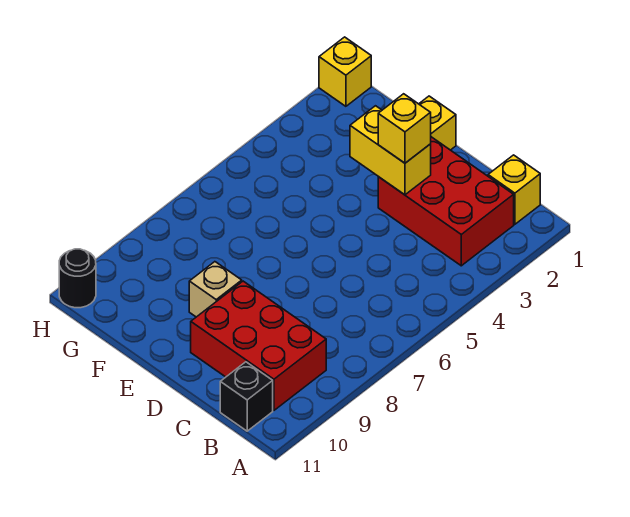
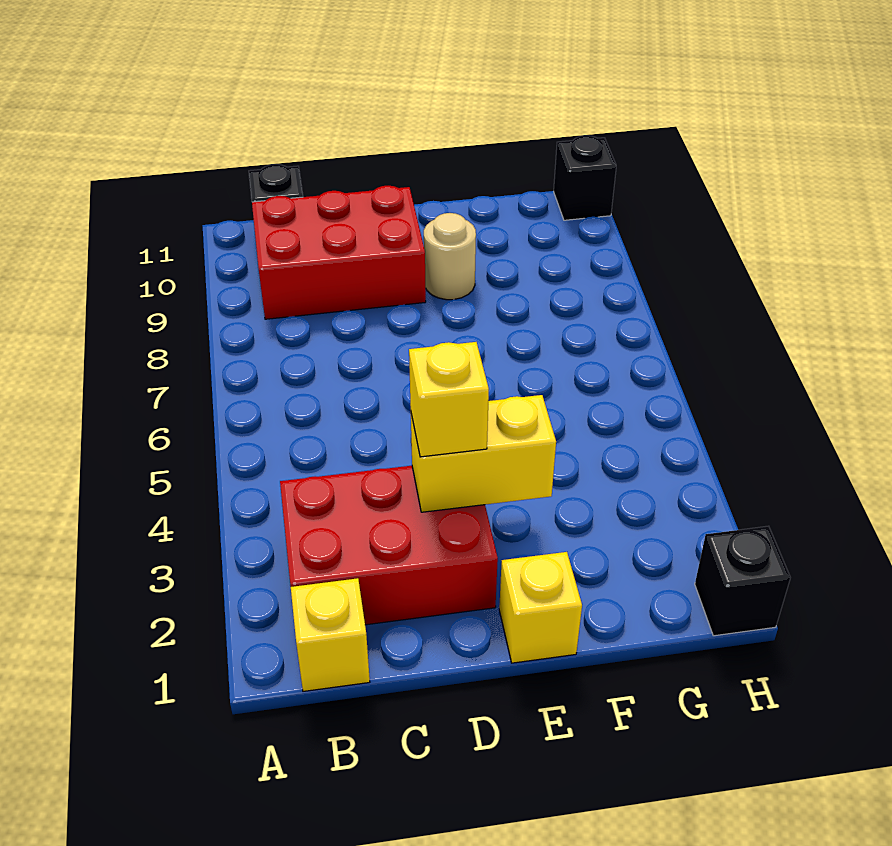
tan 1x1 brick [189,262,242,317] -> tan 1x1 round brick [424,213,476,300]
yellow 1x1 brick [319,37,371,106] -> black 1x1 brick [695,526,790,636]
black 1x1 round brick [59,249,96,308] -> black 1x1 brick [554,136,616,220]

